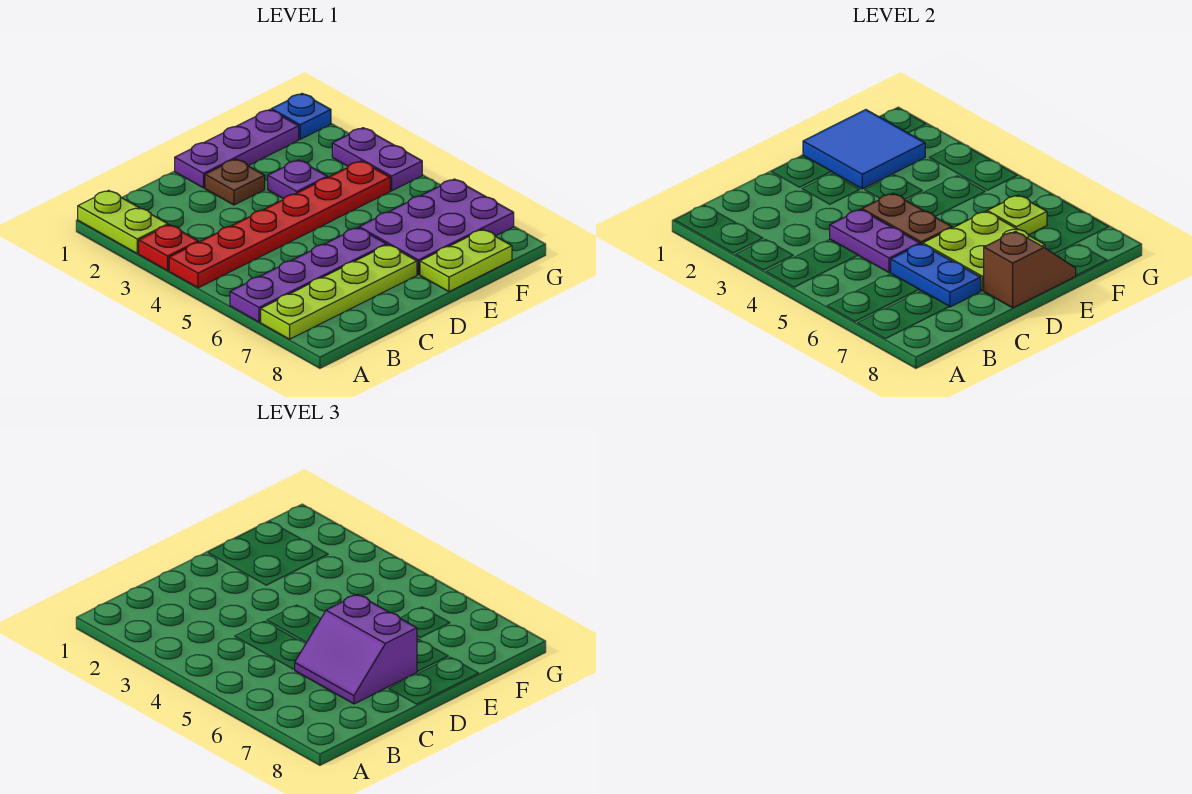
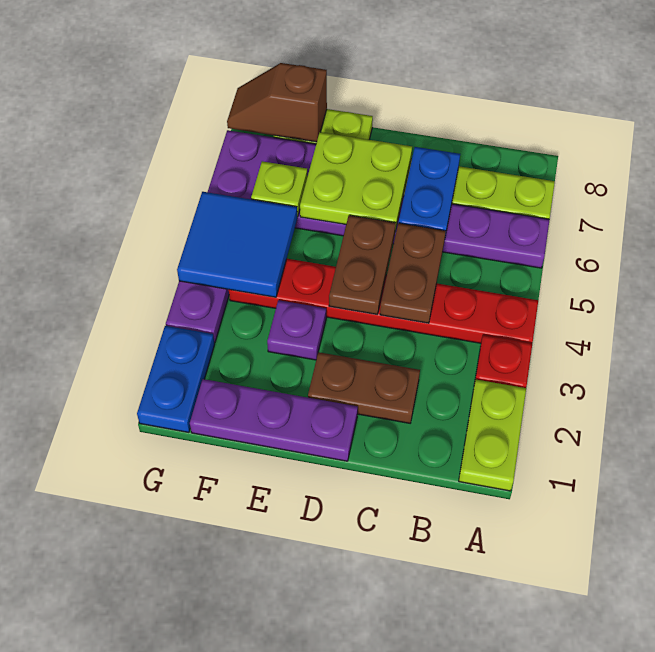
purple 1x2 plate [830,209,920,273] -> brown 1x2 plate [380,223,446,323]
purple 2x2 slope [294,595,417,704] -> none
brown 1x1 plate [205,159,265,205] -> brown 1x2 plate [308,352,420,423]
brown 1x2 slope [984,231,1076,308] -> brown 1x2 slope moved to [227,63,327,142]
blue 2x2 tile [803,110,925,189] -> blue 2x2 tile moved to [177,192,297,297]
blue 1x1 plate [271,93,331,139] -> blue 1x2 plate [137,326,215,432]

